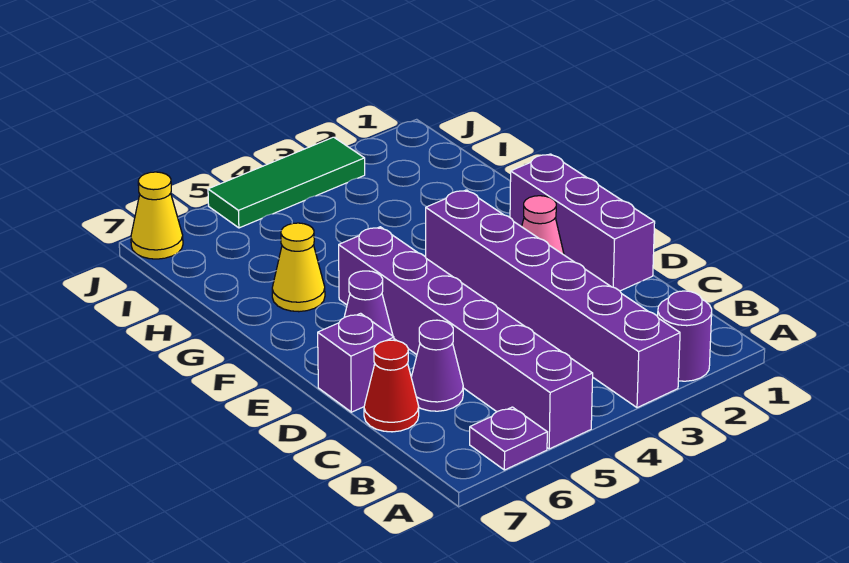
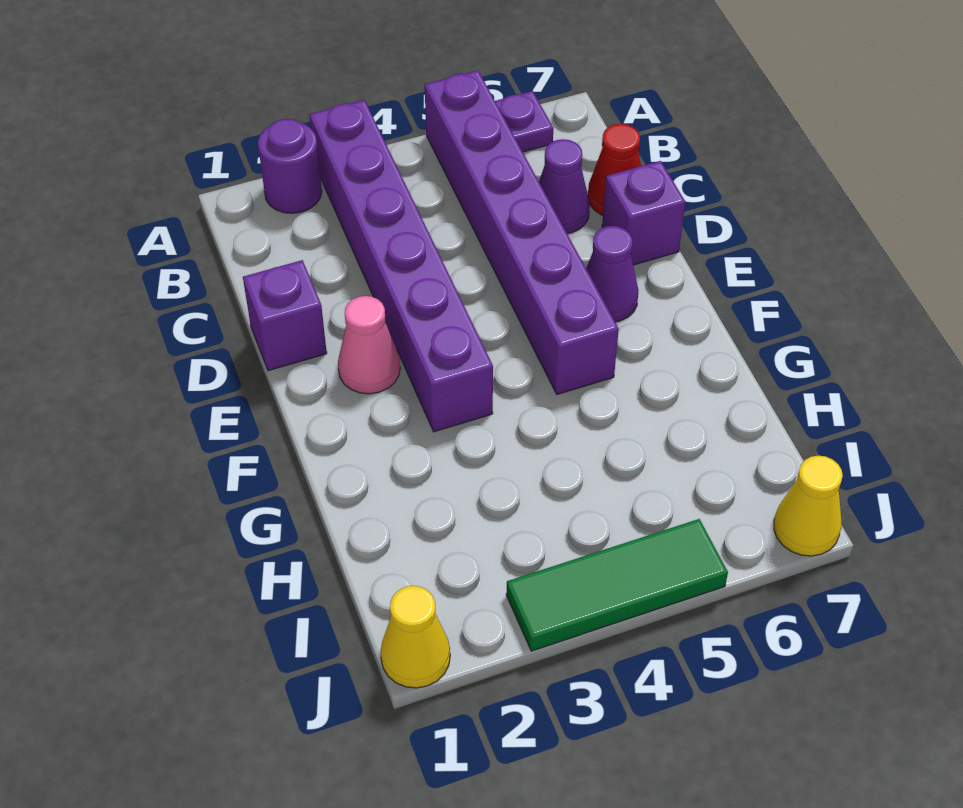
purple 1x3 brick [510,154,655,291] -> purple 1x1 brick [243,260,327,371]
yellow 1x1 cone [272,223,325,312] -> yellow 1x1 cone moved to [381,586,450,688]

